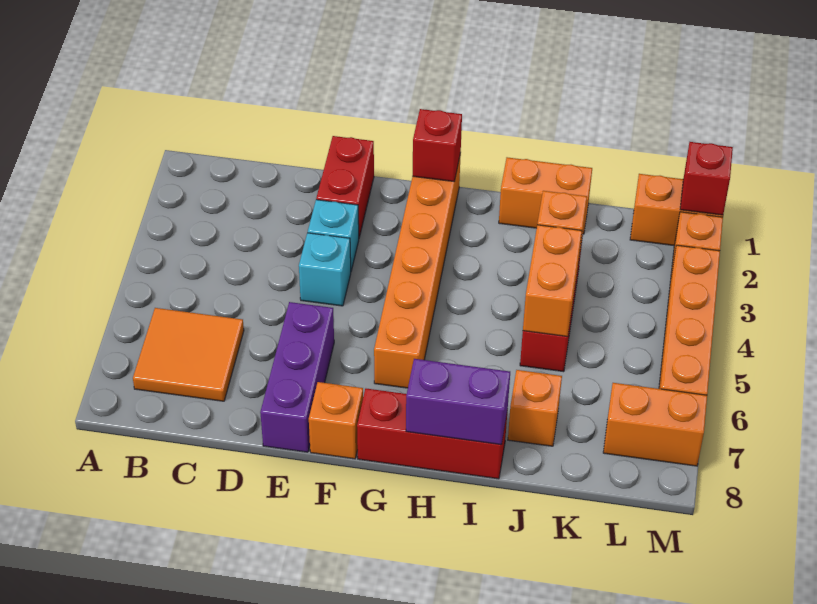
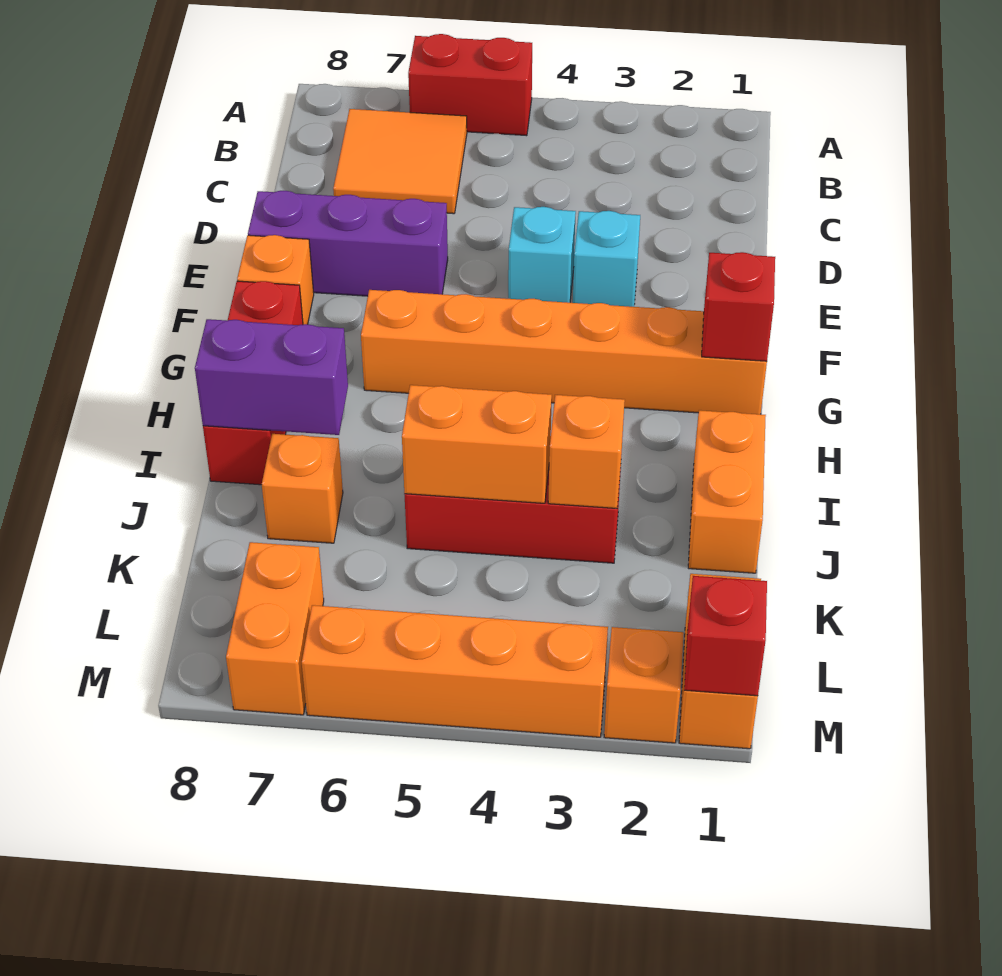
red 1x2 brick [316,136,374,237] -> red 1x2 brick moved to [408,34,532,136]
purple 1x2 brick [406,359,510,445] -> purple 1x2 brick turned to [195,319,348,435]

